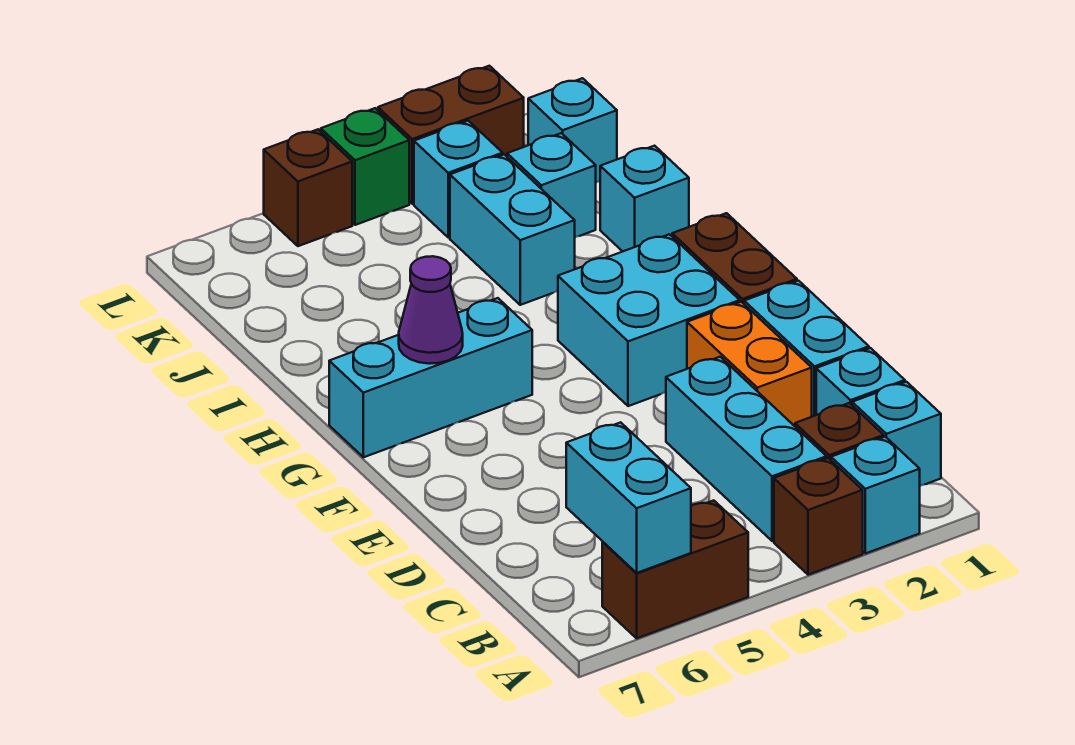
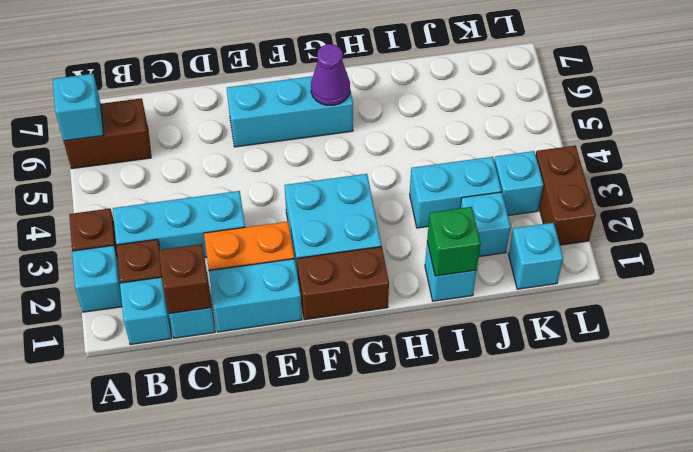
brown 1x2 brick [602,500,748,638] -> brown 1x2 brick turned to [64,98,151,169]
cyan 1x2 brick [566,422,691,573] -> cyan 1x1 brick [53,74,103,141]
cyan 1x3 brick [329,298,532,457] -> cyan 1x3 brick turned to [227,76,353,147]
green 1x1 brick [321,108,409,225] -> green 1x1 brick moved to [427,207,481,276]
brown 1x1 brick [264,129,352,246] -> brown 1x1 brick moved to [159,244,211,314]

